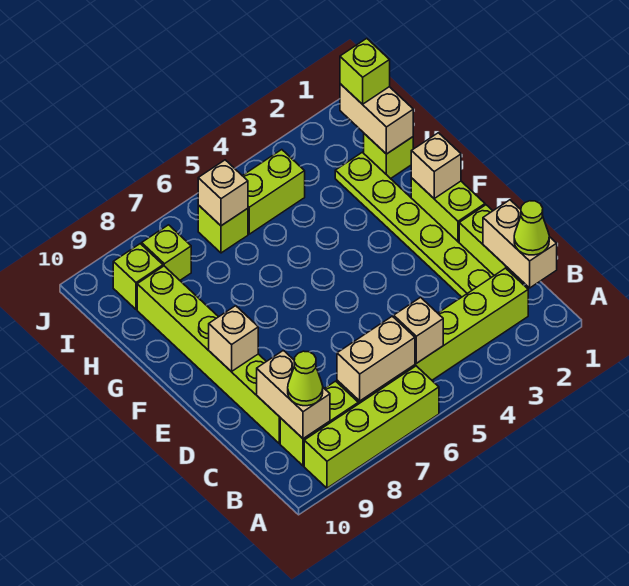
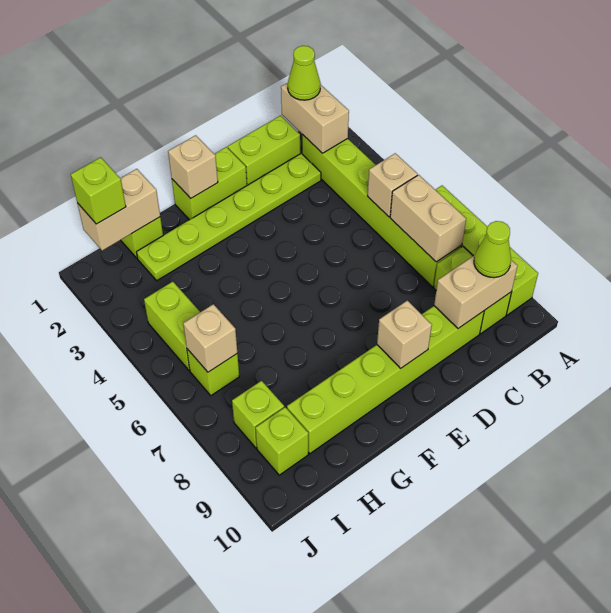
tan 1x2 brick [483,200,557,288] -> tan 1x2 brick turned to [281,83,349,153]

